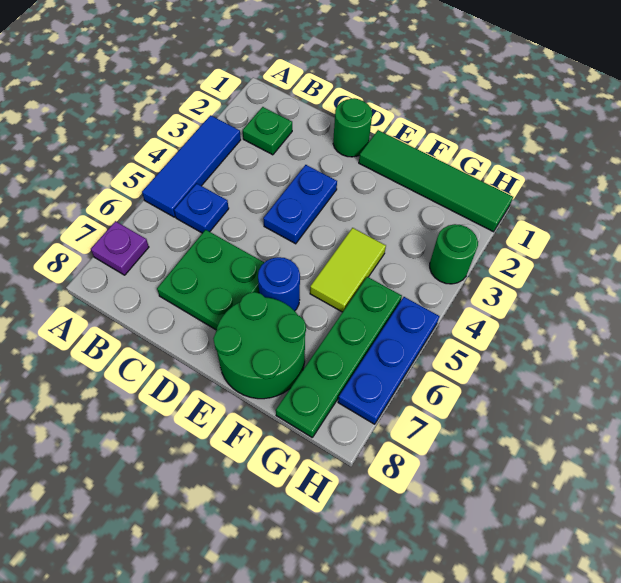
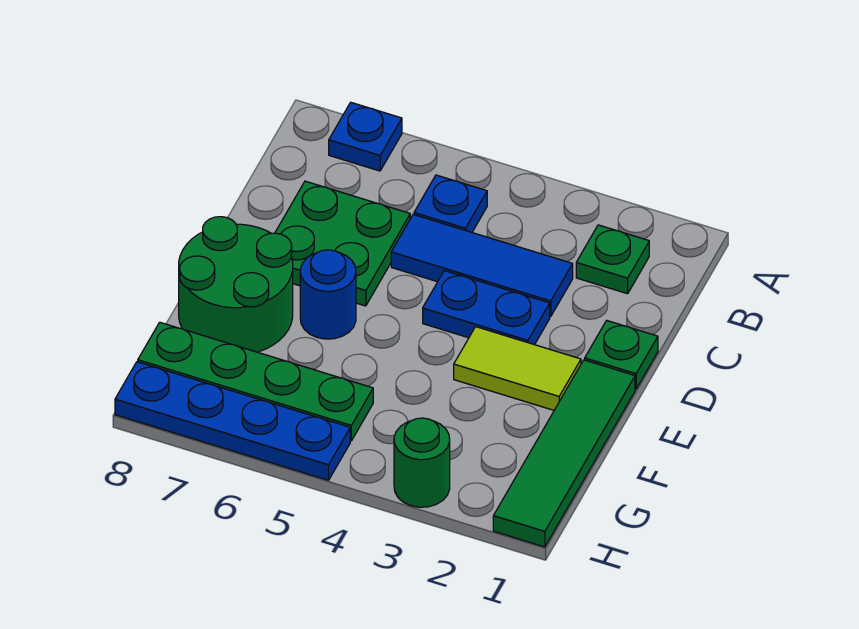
blue 1x3 tile [142,115,241,217] -> blue 1x3 tile moved to [391,215,573,316]
purple 1x1 plate [91,221,149,275] -> blue 1x1 plate [329,102,402,171]
green 1x1 round brick [333,98,372,157] -> green 1x1 plate [585,321,658,389]
lime 1x2 tile [310,228,386,312] -> lime 1x2 tile moved to [454,327,581,410]
blue 1x3 plate [338,297,439,424] -> blue 1x4 plate [115,362,350,480]

